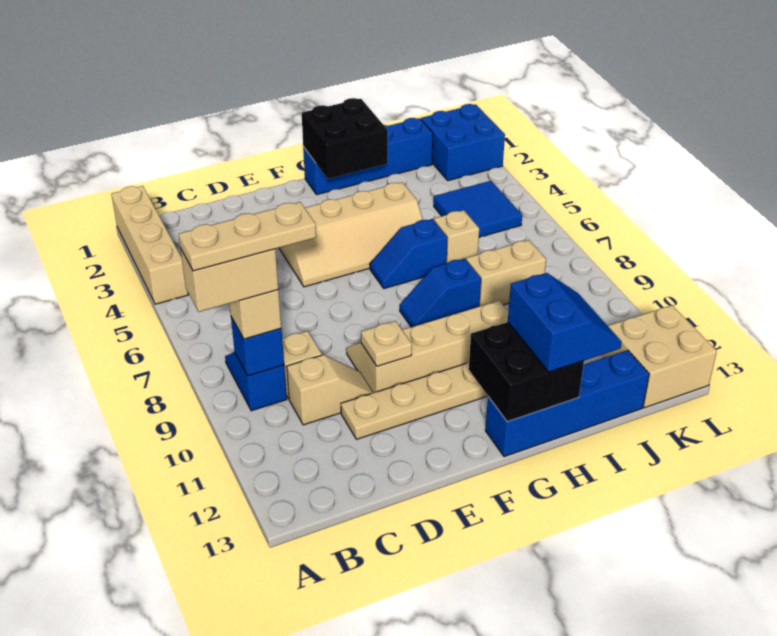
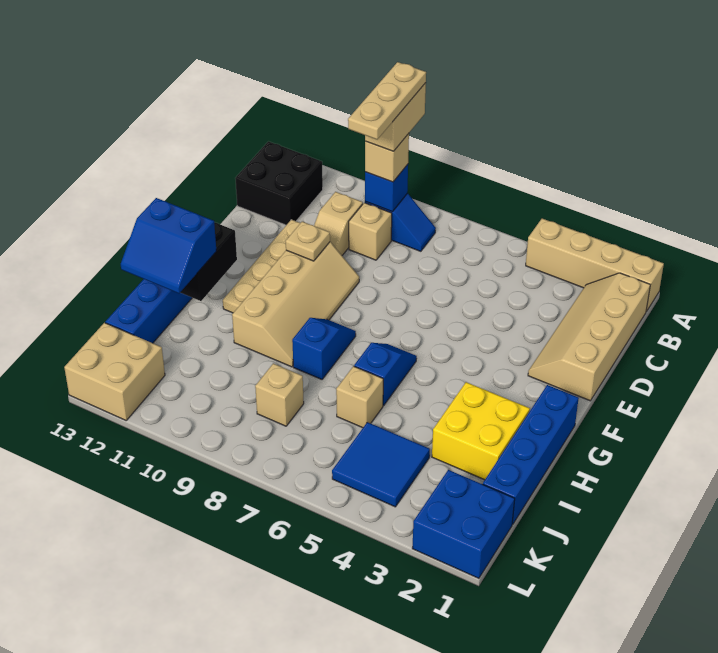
tan 2x4 slope [279,182,423,287] -> tan 2x4 slope moved to [528,273,650,401]
black 2x2 brick [302,98,388,179] -> black 2x2 brick moved to [235,142,323,225]
none -> yellow 2x2 brick [432,382,530,480]
tan 1x2 brick [466,240,546,307] -> tan 1x1 brick [255,363,304,426]

